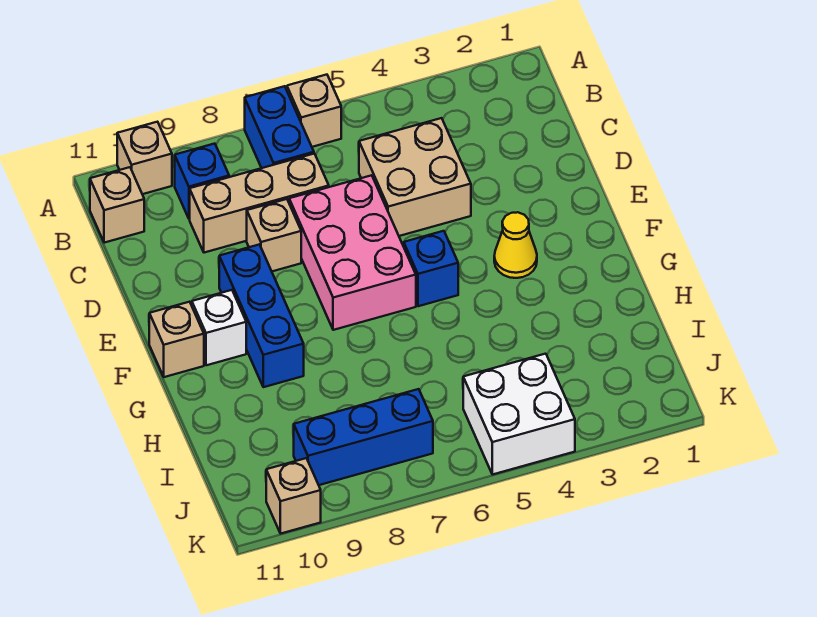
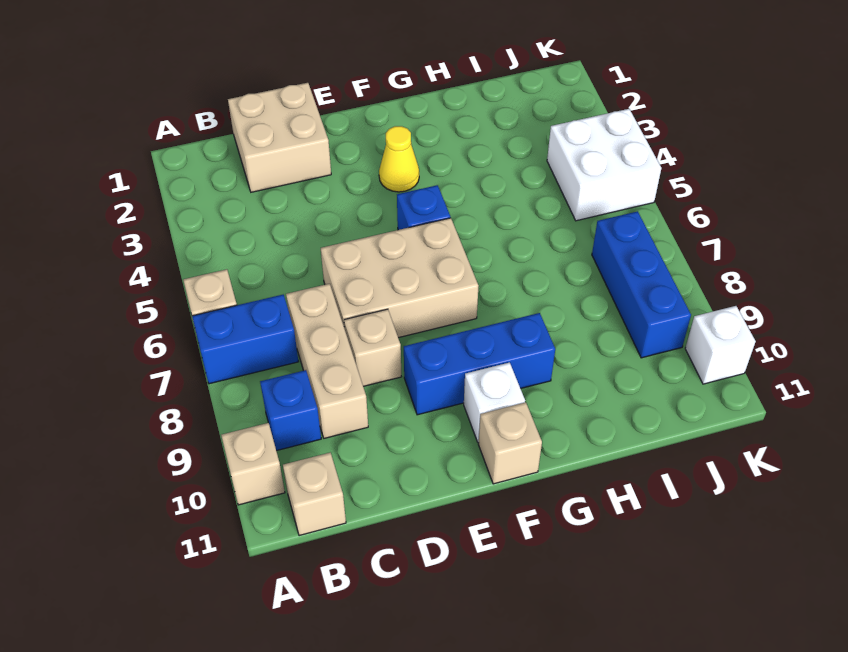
tan 2x2 brick [359,118,471,236] -> tan 2x2 brick moved to [228,83,331,192]
pink 2x3 brick [289,175,416,330] -> tan 2x3 brick [321,218,478,338]
tan 1x1 brick [266,458,321,534] -> white 1x1 brick [685,306,756,384]

